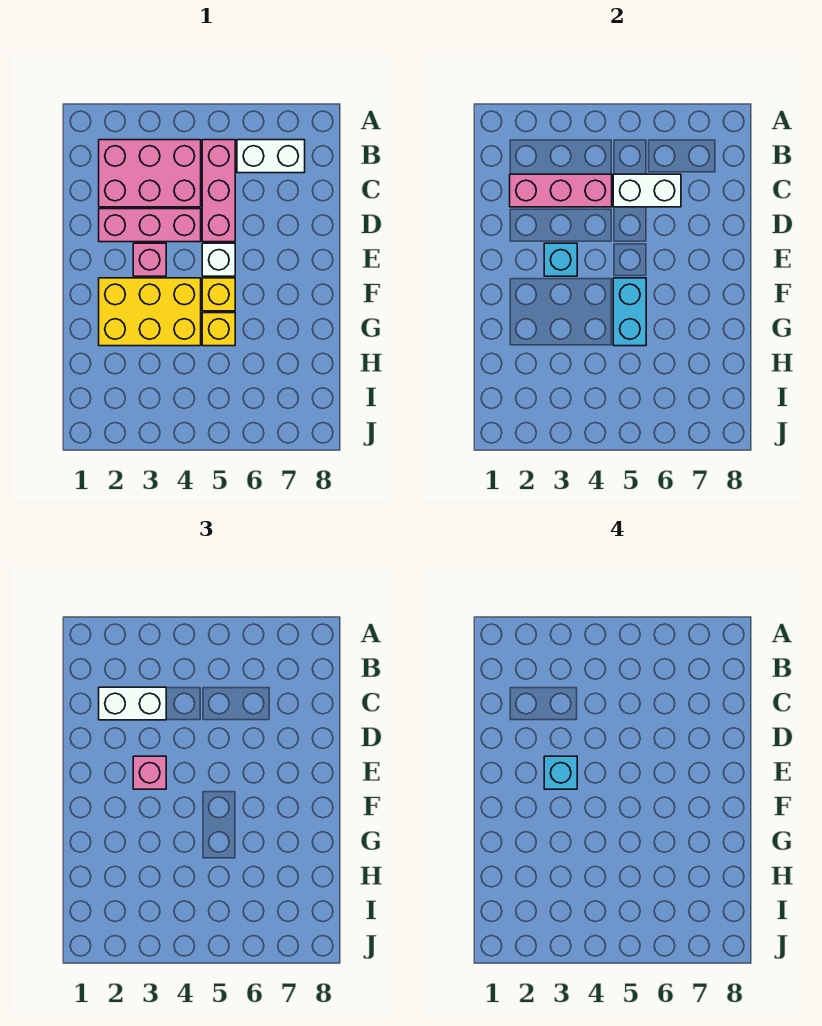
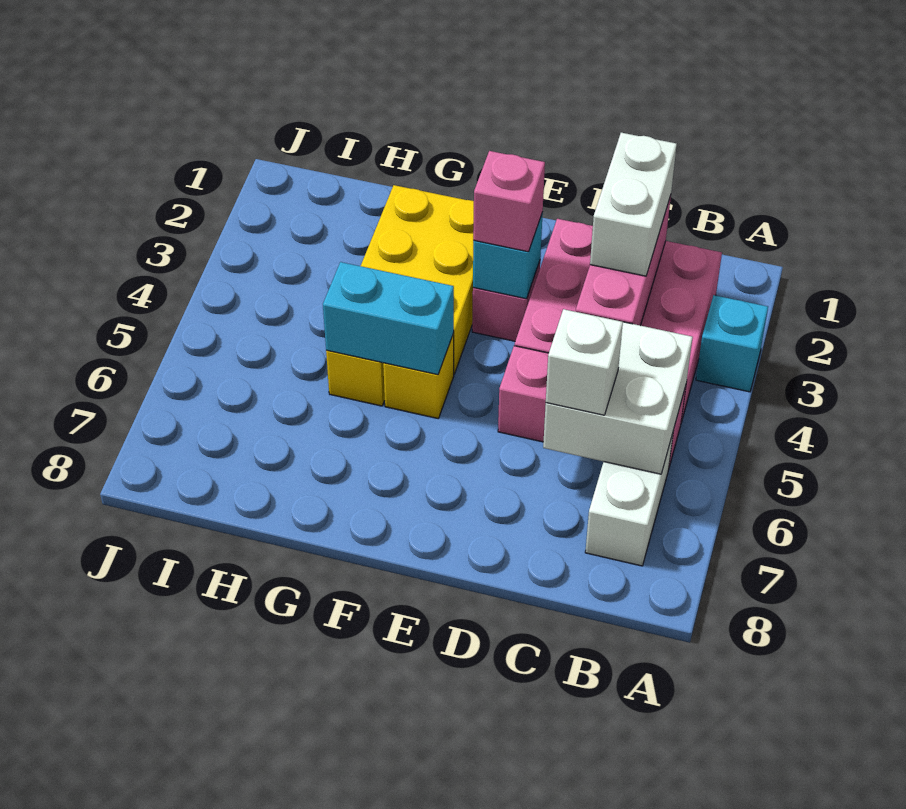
white 1x2 brick [613,174,681,207] -> white 2x2 brick [543,322,693,474]
cyan 1x1 brick [544,756,577,789] -> cyan 1x1 brick moved to [696,295,768,392]
white 1x1 brick [202,243,235,276] -> white 1x1 brick moved to [546,309,623,415]

